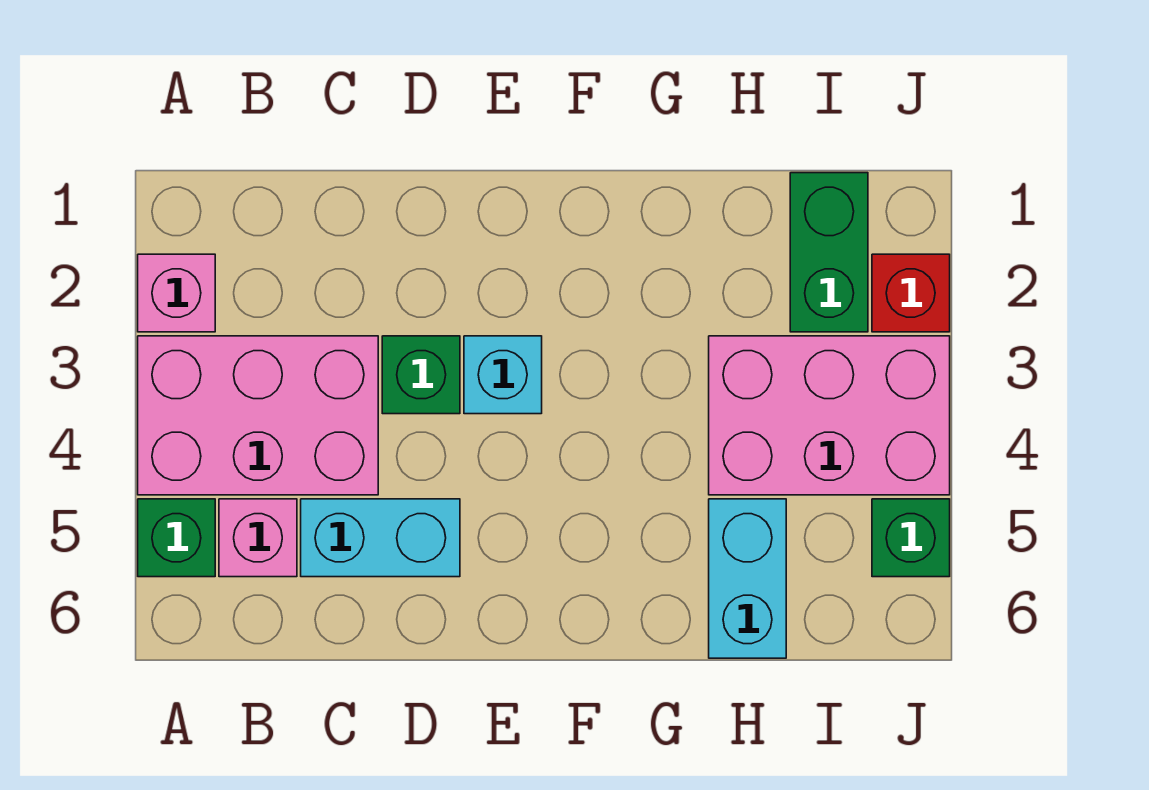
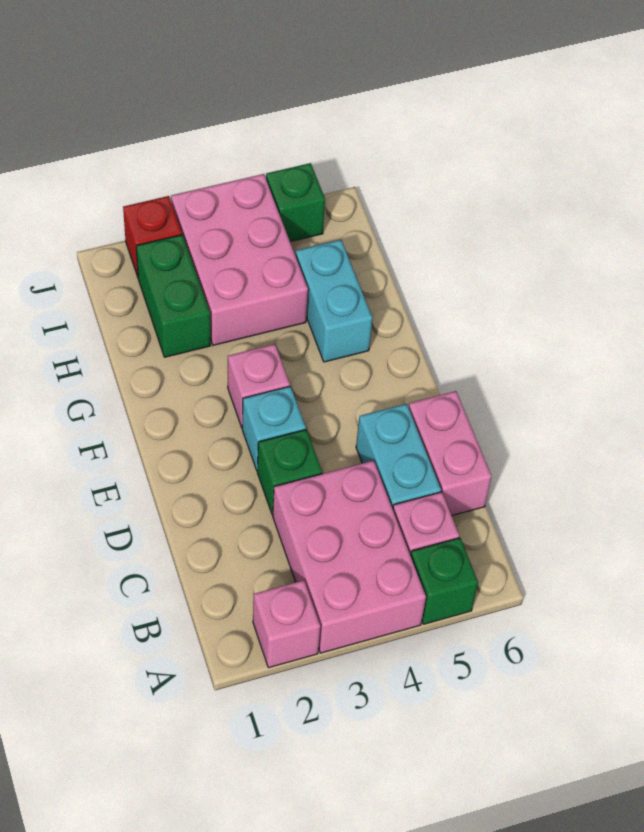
none -> pink 1x2 brick [409,391,492,516]
none -> pink 1x1 brick [228,344,290,427]
cyan 1x2 brick [709,499,786,658] -> cyan 1x2 brick turned to [296,240,372,362]
green 1x2 brick [790,173,868,332] -> green 1x2 brick turned to [136,235,211,357]

